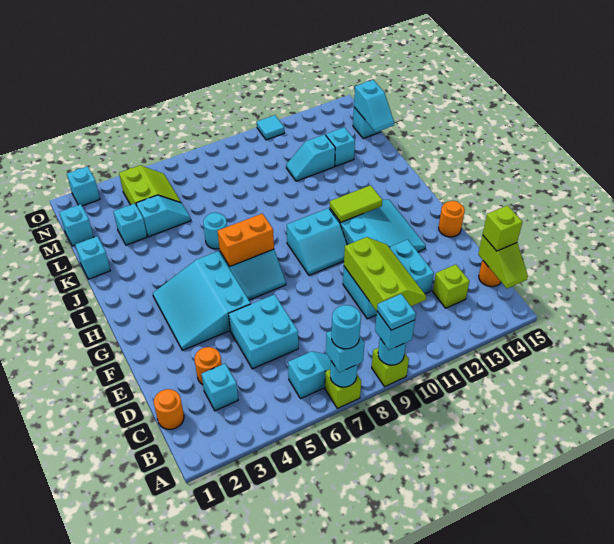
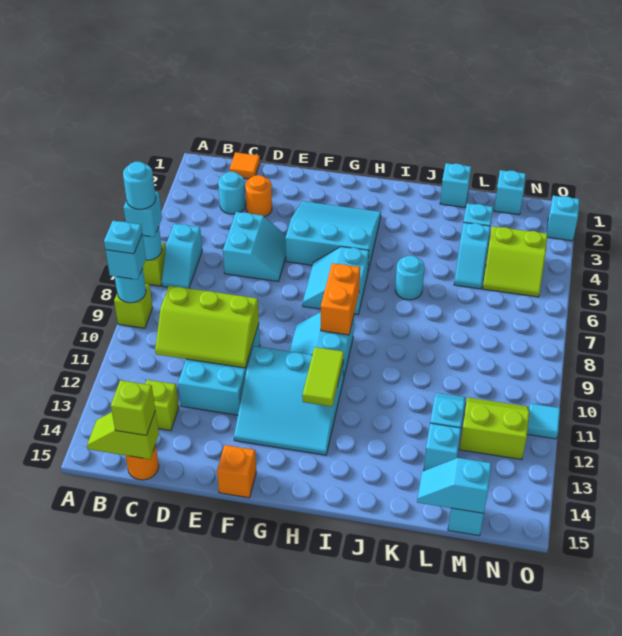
orange 1x1 round brick [154,389,184,429] -> orange 1x1 tile [229,152,260,179]
cyan 1x1 brick [202,364,238,411] -> cyan 1x1 round brick [218,172,246,214]
cyan 2x2 brick [229,295,298,369] -> cyan 2x2 slope [223,212,286,281]
orange 1x1 round brick [439,201,465,237] -> orange 1x1 brick [217,445,256,498]
orange 1x2 brick [218,214,274,266] -> orange 1x2 brick moved to [321,263,360,335]
none -> lime 2x2 slope [460,397,529,460]

